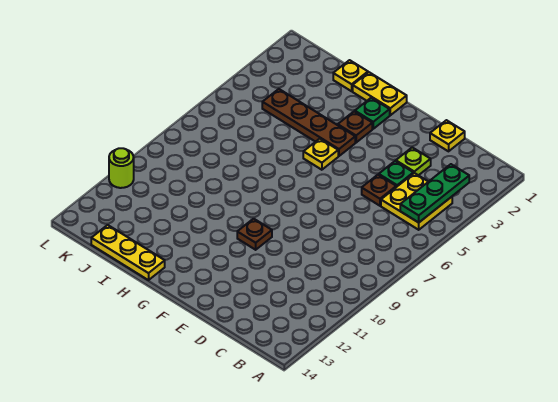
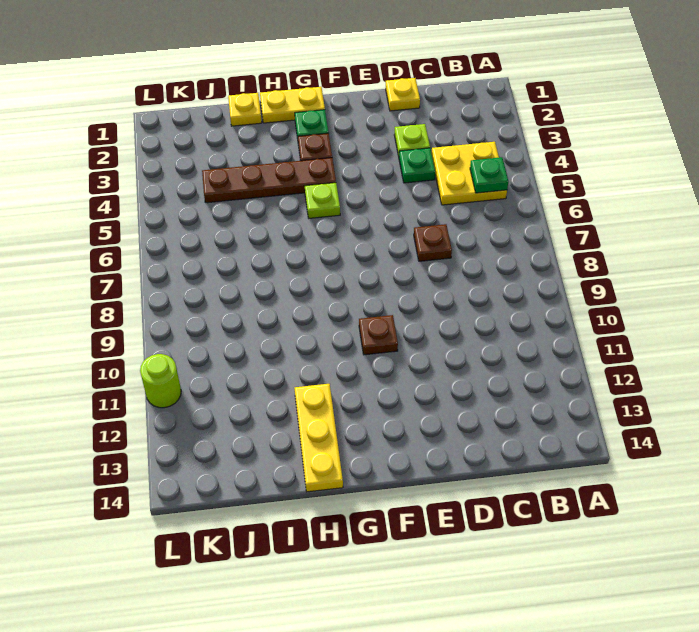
green 1x3 plate [400,164,469,223] -> green 1x1 plate [470,157,508,193]
brown 1x1 plate [362,175,396,206] -> brown 1x1 plate moved to [414,224,452,261]
yellow 1x1 plate [303,139,338,170] -> lime 1x1 plate [305,183,340,218]
yellow 1x3 plate [91,225,165,280] -> yellow 1x3 plate turned to [295,384,343,492]

